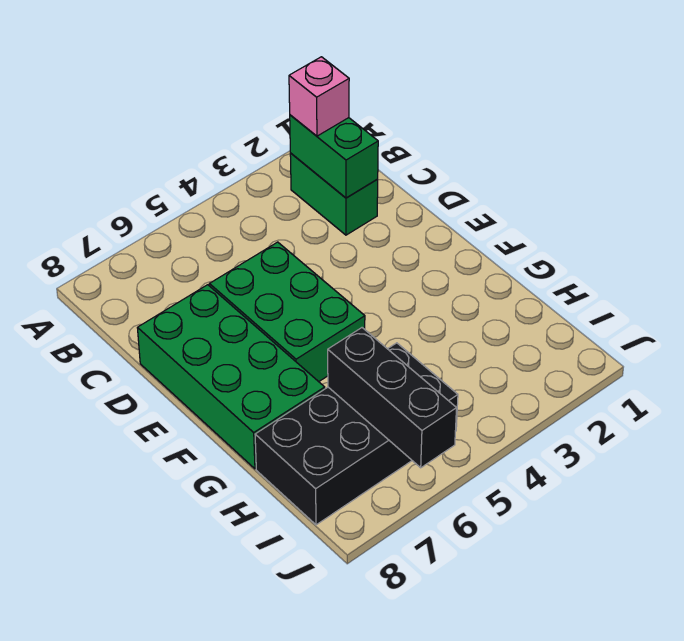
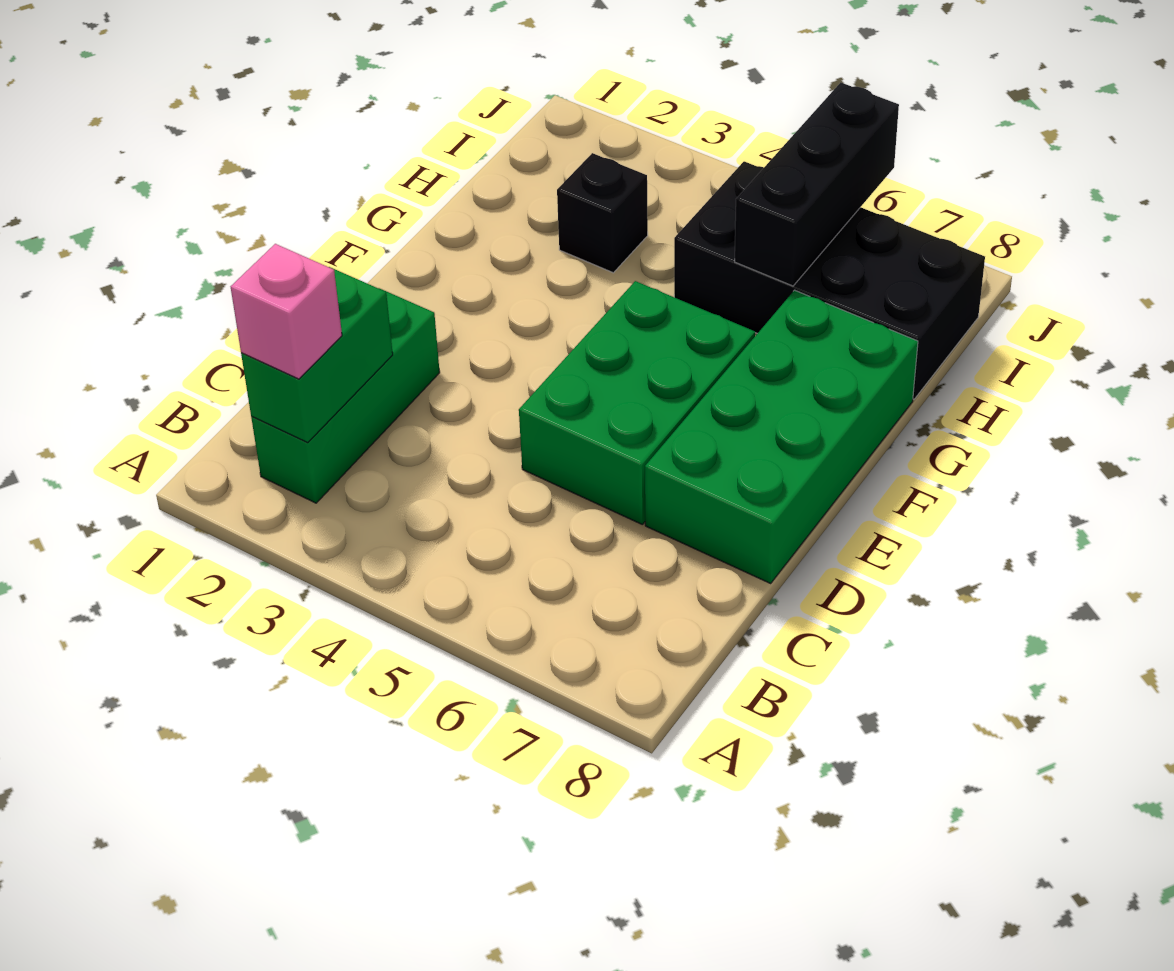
green 1x2 brick [290,153,378,235] -> green 1x3 brick [251,288,440,503]
none -> black 1x1 brick [557,153,648,273]

